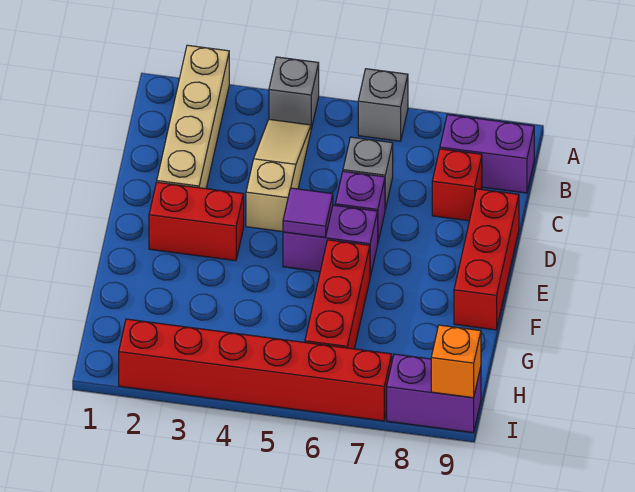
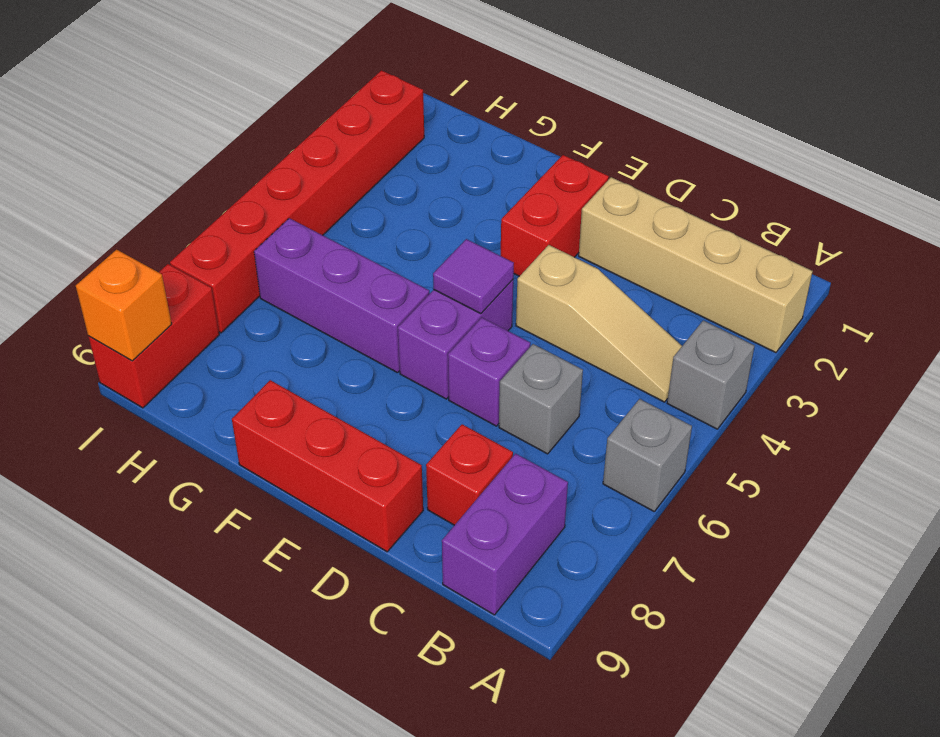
red 1x3 brick [305,240,370,349] -> purple 1x3 brick [254,218,430,373]
purple 1x2 brick [387,354,481,432] -> red 1x2 brick [88,264,219,408]

